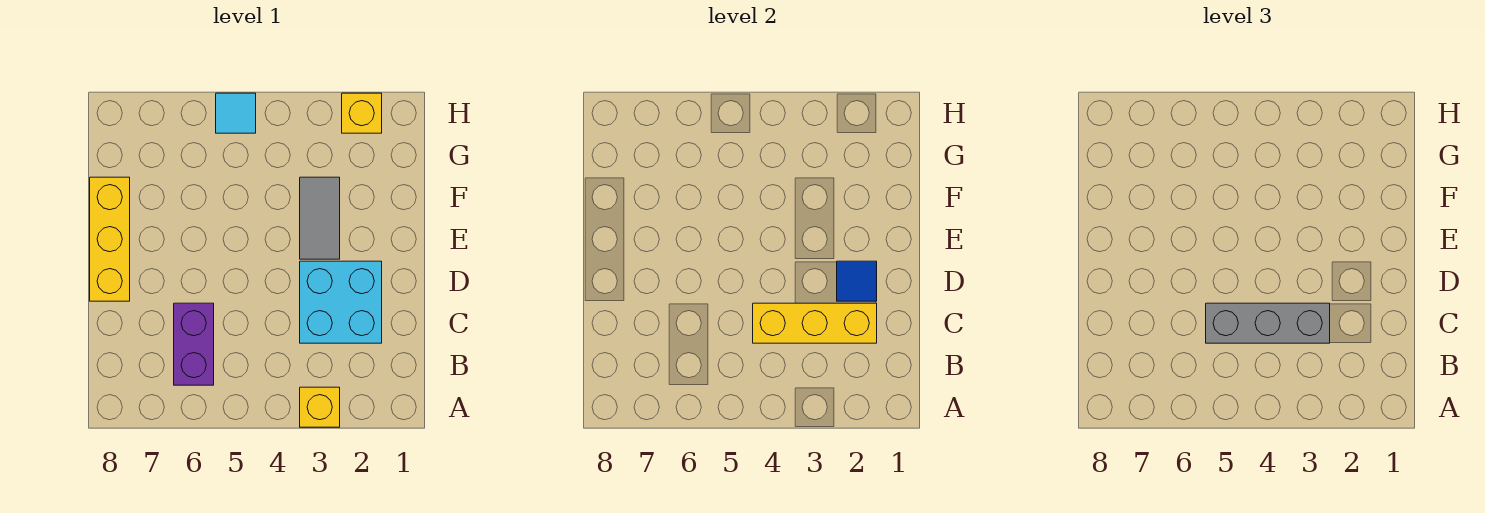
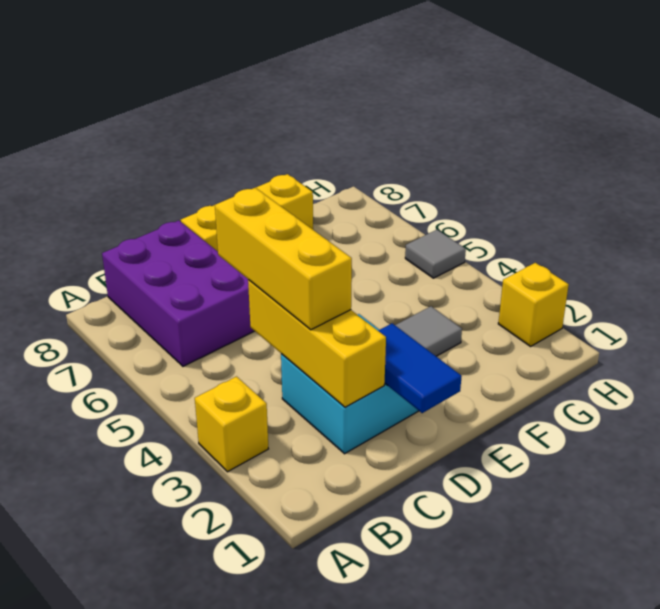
purple 1x2 brick [174,303,214,385] -> purple 2x3 brick [102,220,254,366]
grey 1x3 brick [1206,303,1330,343] -> yellow 1x3 brick [215,188,352,330]
blue 1x1 tile [837,261,877,301] -> blue 1x2 tile [378,323,462,413]
cyan 1x1 tile [216,93,256,133] -> grey 1x1 tile [405,230,466,278]

